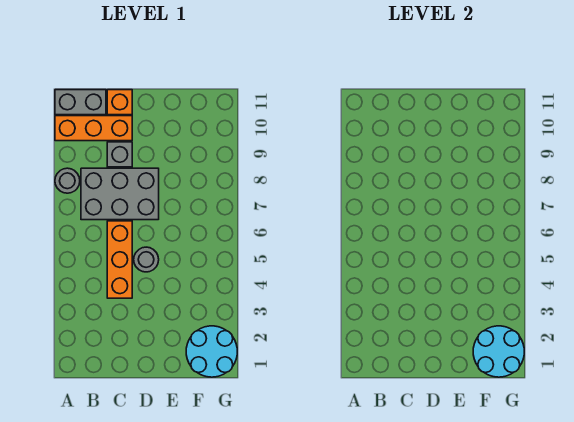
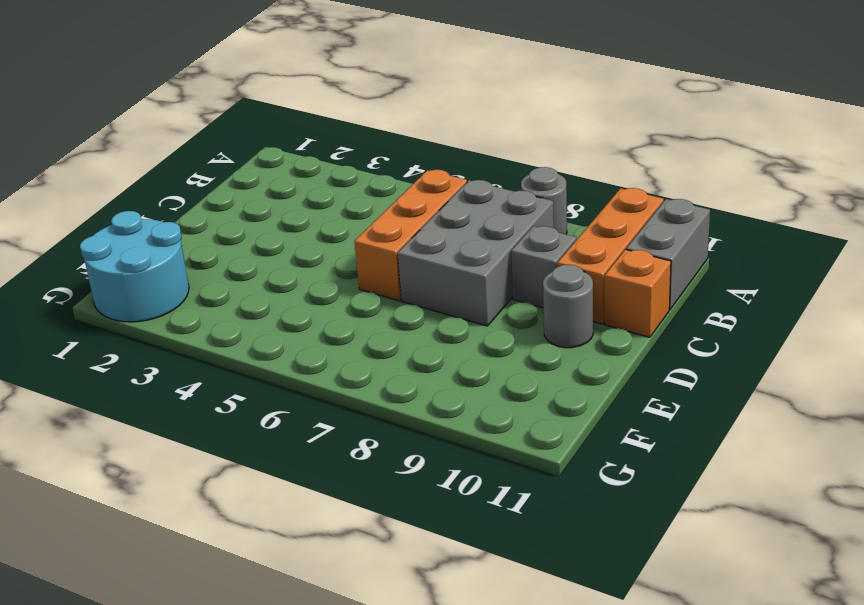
orange 1x3 brick [107,221,132,298] -> orange 1x3 brick turned to [354,170,467,301]
grey 1x1 round brick [134,247,159,272] -> grey 1x1 round brick moved to [543,265,593,348]
cyan 2x2 round brick [473,326,524,377] -> none

